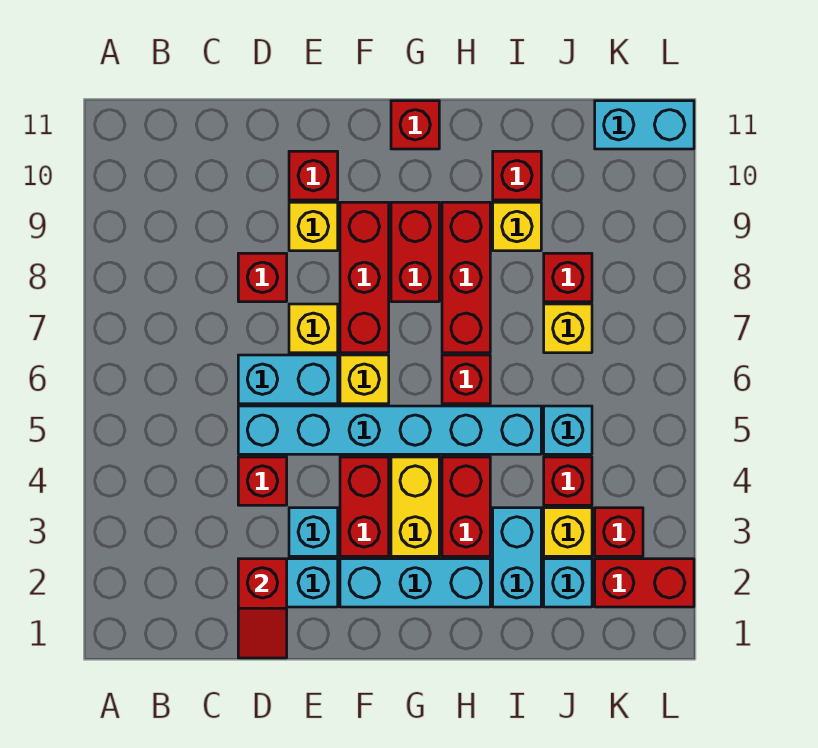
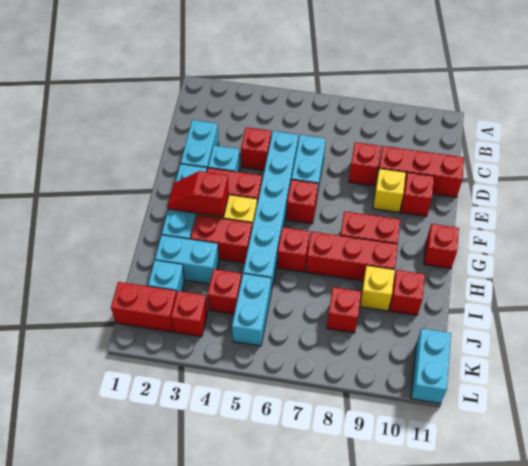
red 1x2 slope [238,559,287,658] -> red 1x2 slope moved to [168,171,229,217]
yellow 1x1 brick [289,304,338,353] -> none
yellow 1x1 brick [340,355,389,404] -> red 1x1 brick [286,180,318,224]
red 1x3 brick [340,202,389,353] -> red 1x3 brick moved to [377,146,464,197]
yellow 1x1 brick [544,508,592,556] -> none
cyan 1x1 brick [544,406,592,454] -> cyan 1x2 brick [232,274,271,346]
yellow 1x1 brick [544,304,592,353] -> none
red 1x2 brick [595,559,694,607] -> red 1x2 brick turned to [111,282,176,332]

